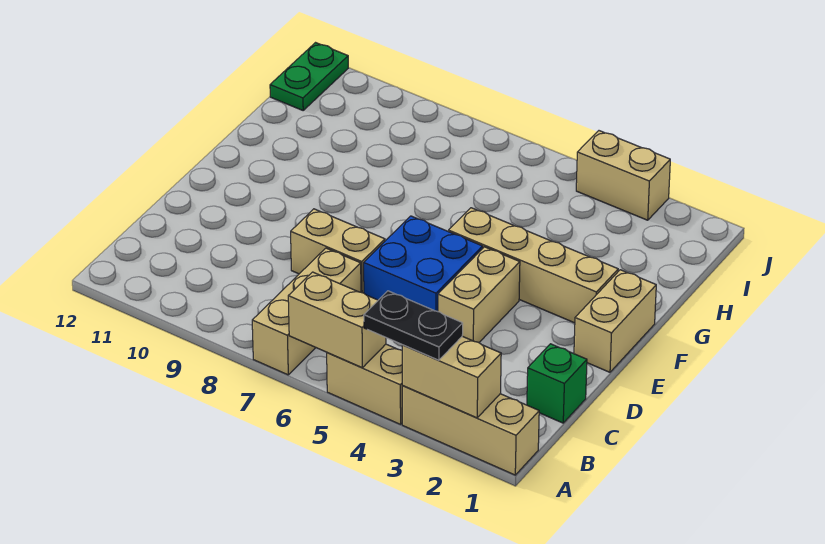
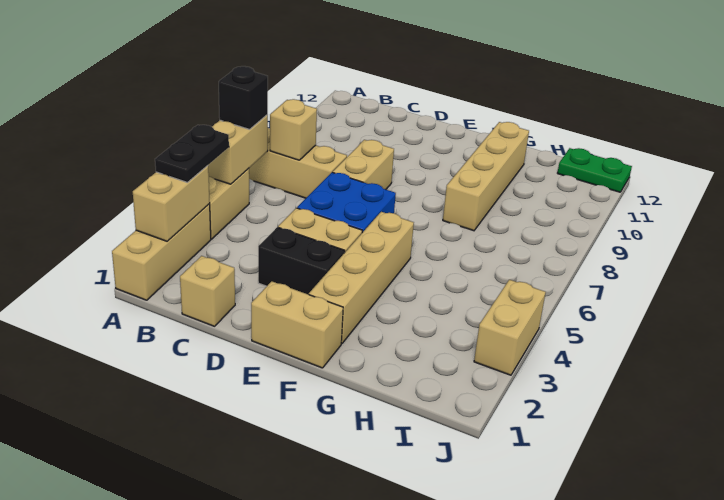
none -> black 1x1 brick [219,66,268,129]
none -> tan 1x1 brick [270,99,317,160]
green 1x1 brick [527,344,587,423] -> tan 1x1 brick [180,256,235,326]
none -> black 1x2 brick [258,227,345,294]
none -> tan 1x4 brick [443,122,529,231]

